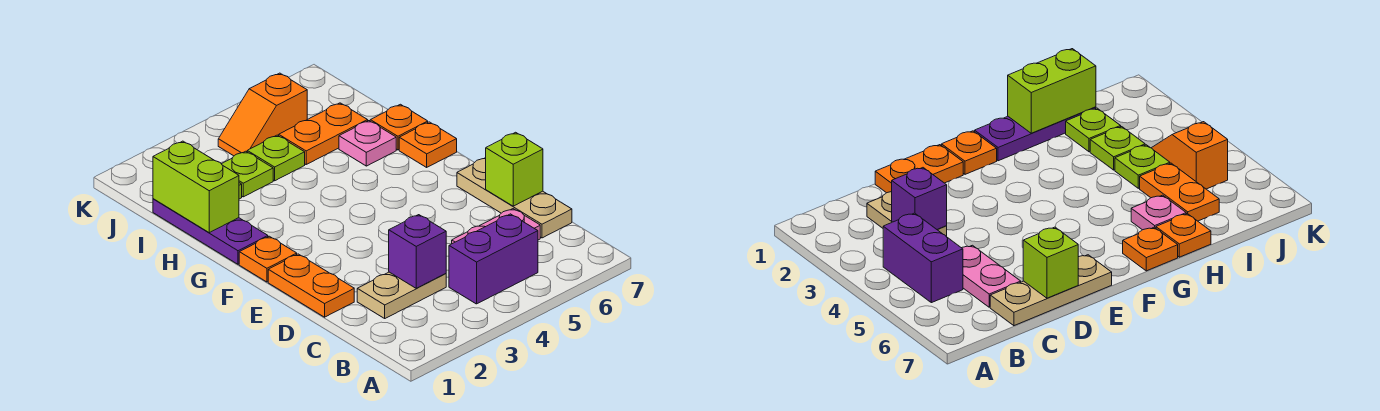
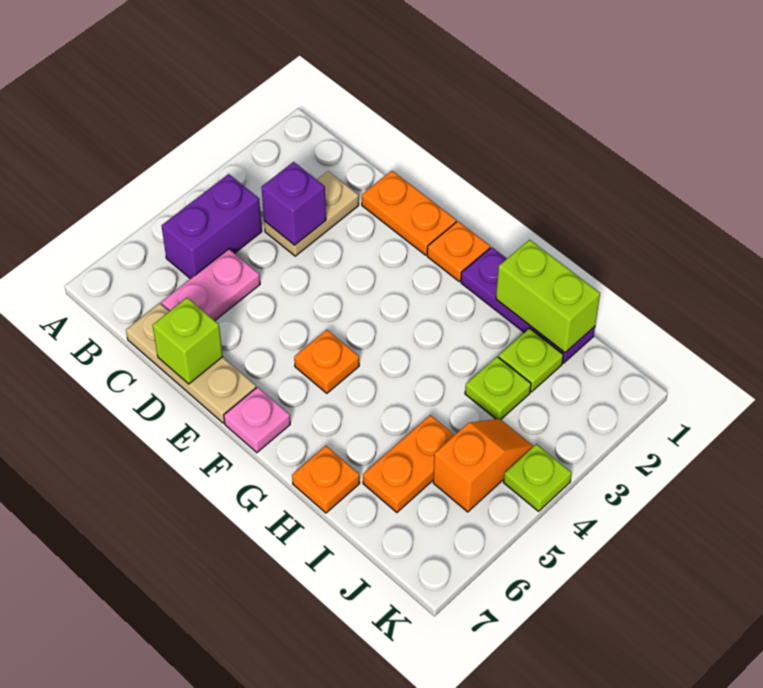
orange 1x1 plate [399,122,457,167] -> orange 1x1 plate moved to [294,330,359,393]
pink 1x1 plate [339,121,396,166] -> pink 1x1 plate moved to [224,387,290,453]
lime 1x1 plate [247,135,305,181] -> lime 1x1 plate moved to [503,444,572,511]

